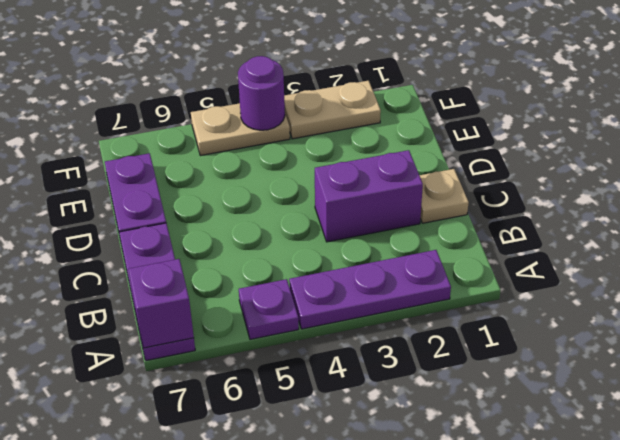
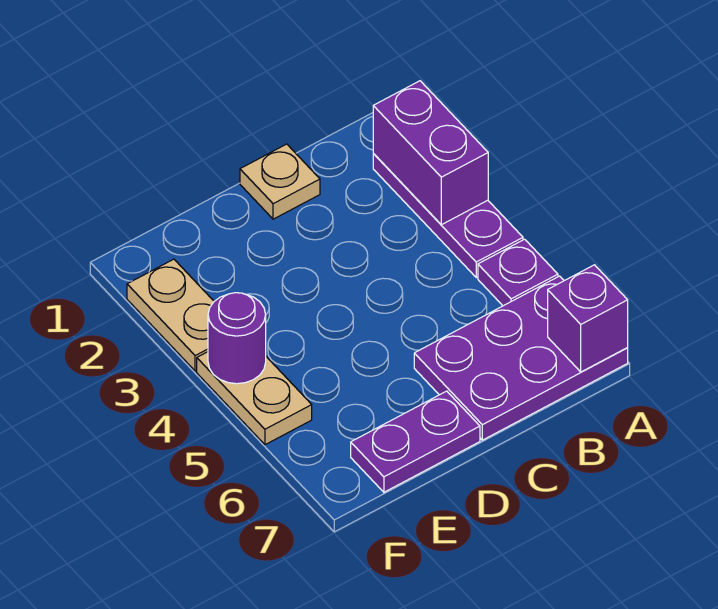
purple 1x3 plate [119,223,195,361] -> purple 2x3 plate [414,276,628,440]
purple 1x2 brick [315,150,423,242] -> purple 1x2 brick moved to [373,81,488,225]

